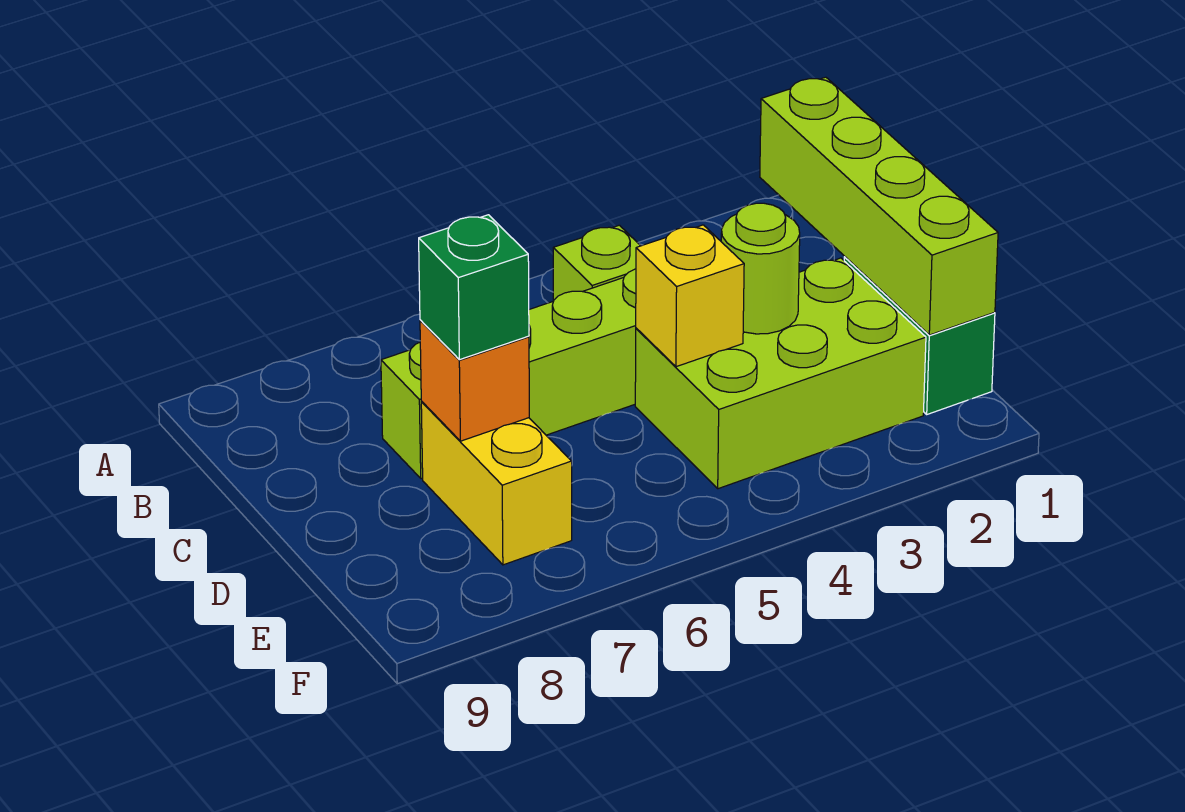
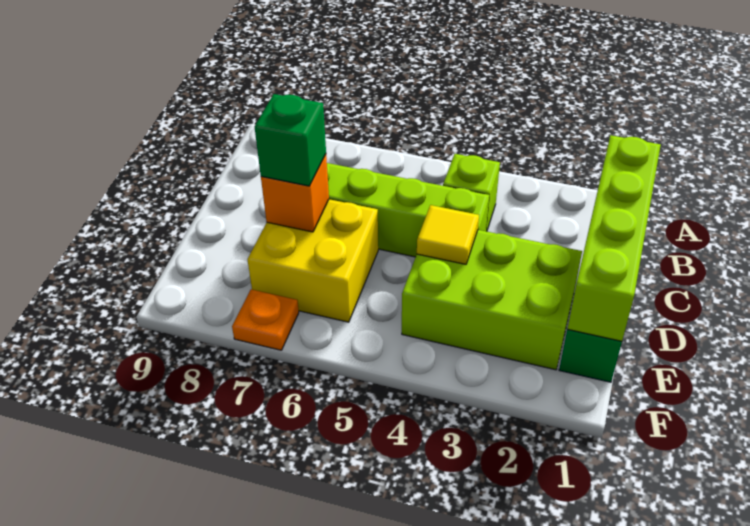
lime 1x1 round brick [721,203,800,334] -> none
yellow 1x1 brick [636,225,744,367] -> yellow 1x1 tile [417,205,479,264]
yellow 1x2 brick [421,402,572,565] -> yellow 2x2 brick [248,199,378,322]
none -> orange 1x1 plate [232,289,299,350]

